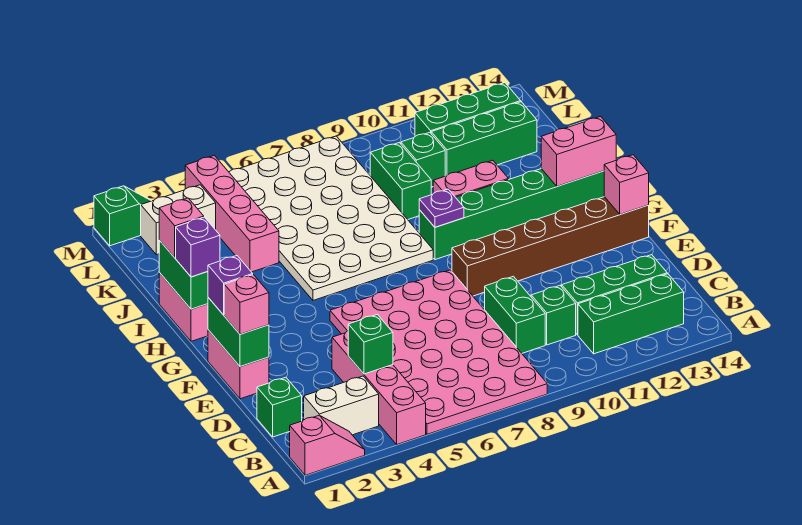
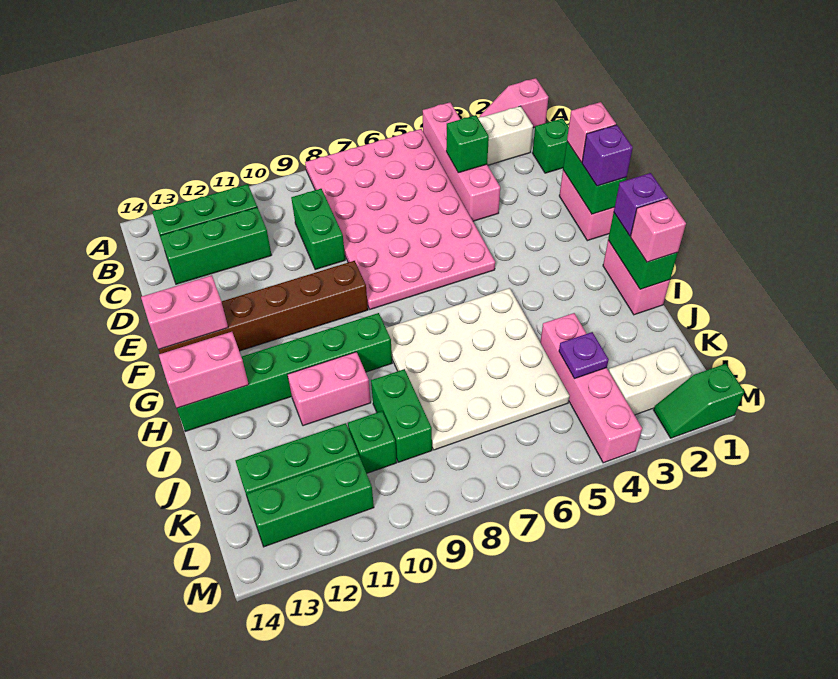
green 1x1 brick [531,285,576,345] -> none
pink 1x1 brick [604,155,649,214] -> pink 1x2 brick [141,275,228,349]
white 4x6 plate [229,136,433,300] -> white 4x4 plate [386,288,570,450]
purple 1x1 plate [419,189,464,227] -> purple 1x1 plate moved to [559,332,609,379]

